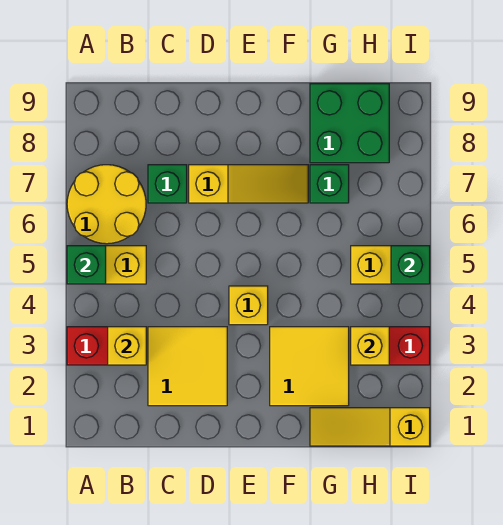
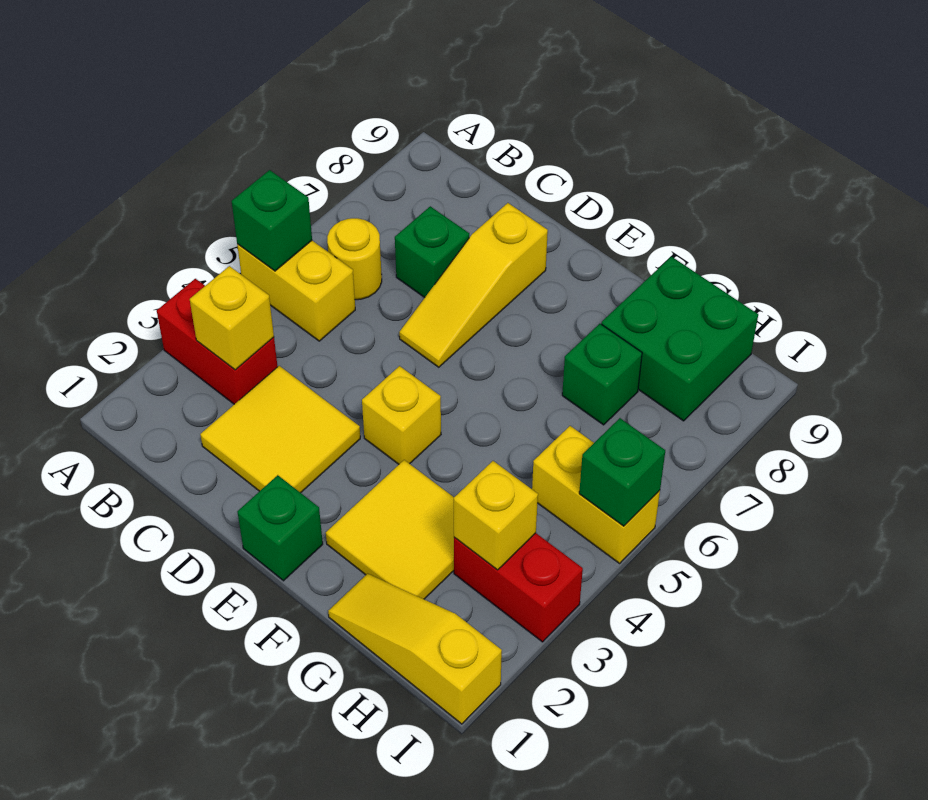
yellow 2x2 round brick [67,165,146,244] -> yellow 1x1 round brick [327,218,382,300]
yellow 1x3 slope [189,165,308,203] -> yellow 1x3 slope turned to [399,203,548,367]
none -> green 1x1 brick [238,475,323,581]

